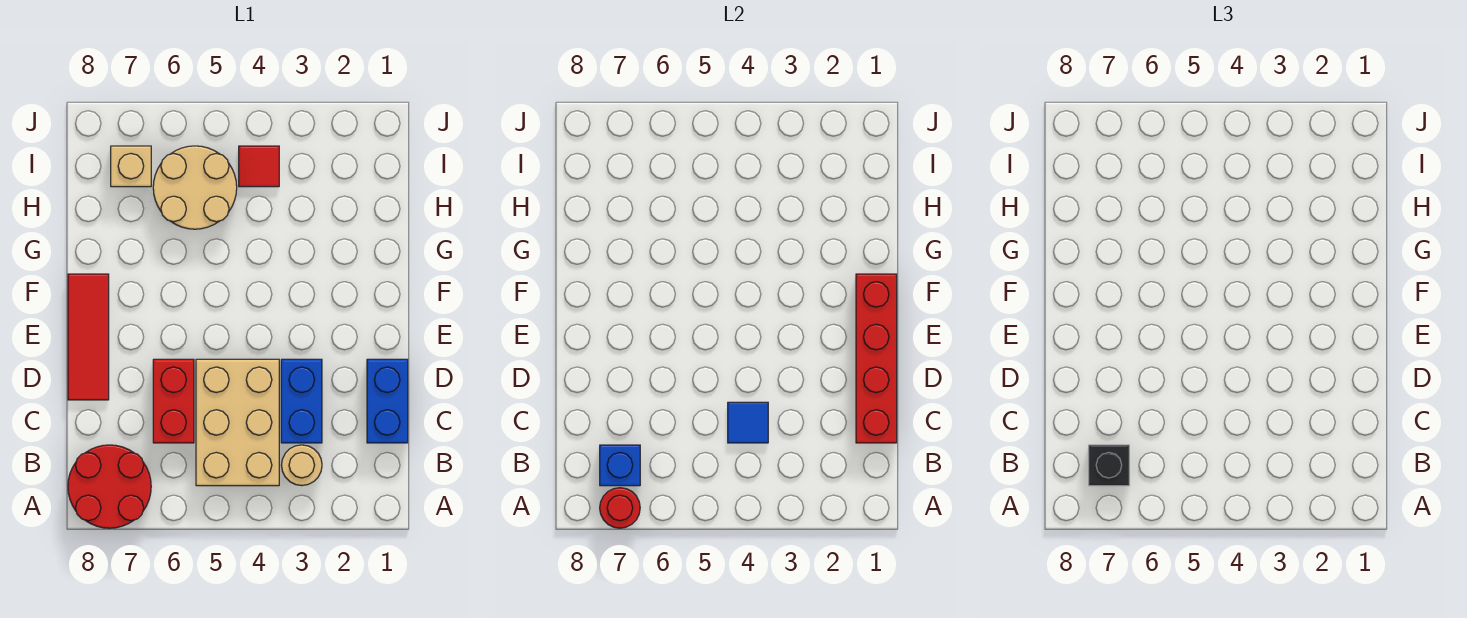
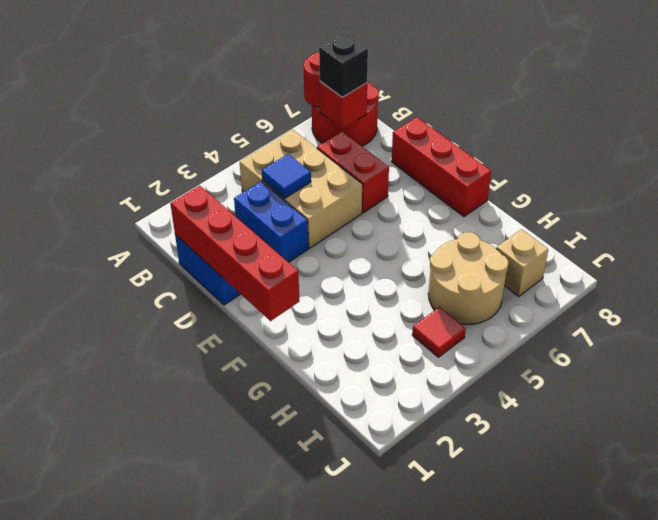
tan 1x1 round brick [281,445,322,486] -> none
blue 1x1 brick [600,445,640,486] -> red 1x1 brick [320,81,367,129]
red 1x3 tile [68,274,109,400] -> red 1x3 brick [392,117,491,217]

